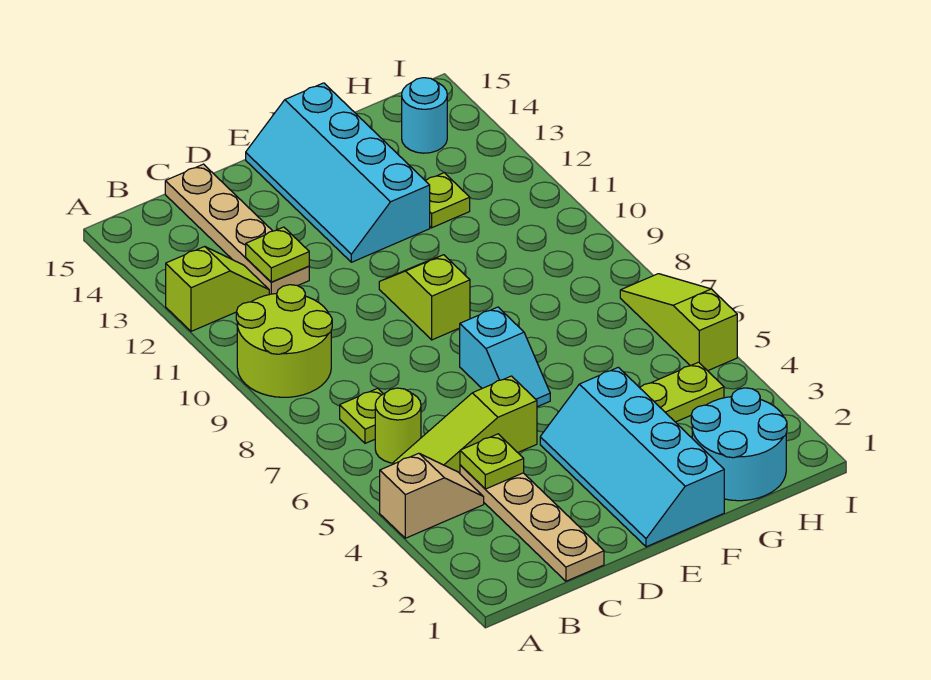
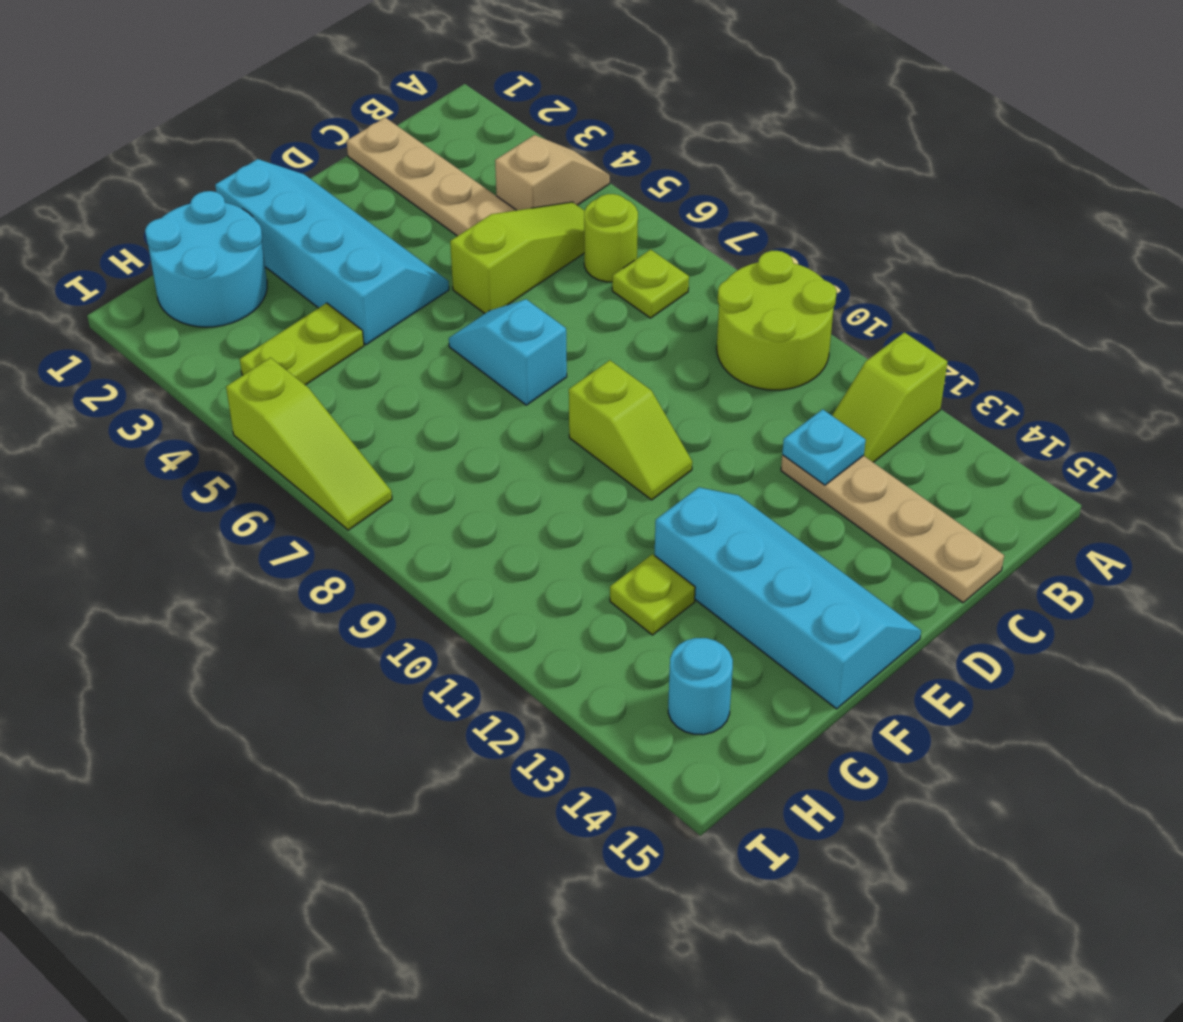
tan 1x2 slope [380,453,484,538] -> tan 1x2 slope turned to [495,135,610,210]
lime 1x1 plate [460,434,524,489] -> none
lime 1x1 plate [246,227,309,282] -> cyan 1x1 plate [782,409,866,485]

